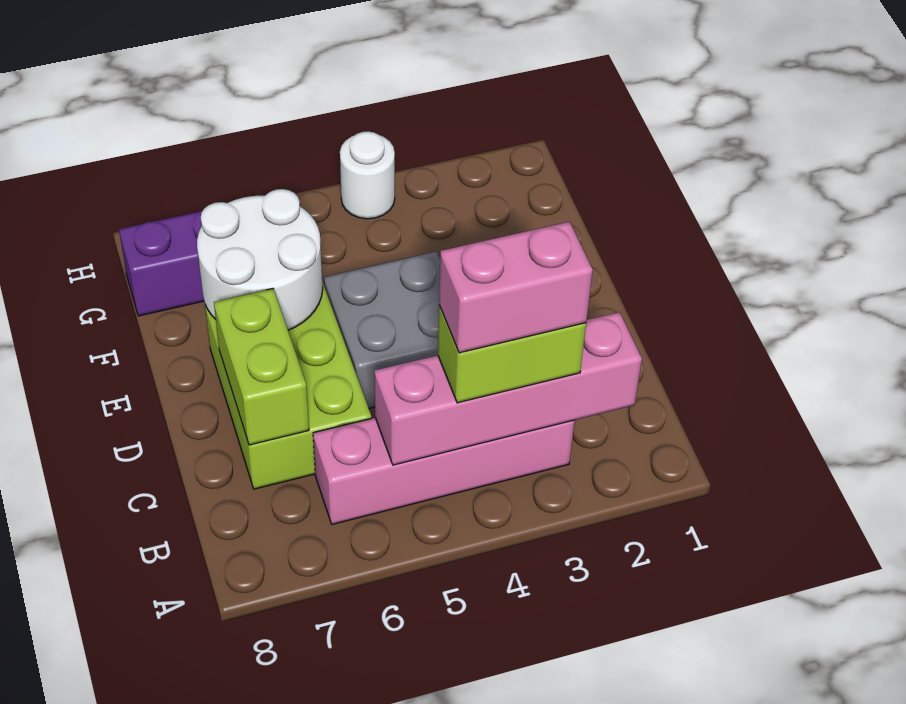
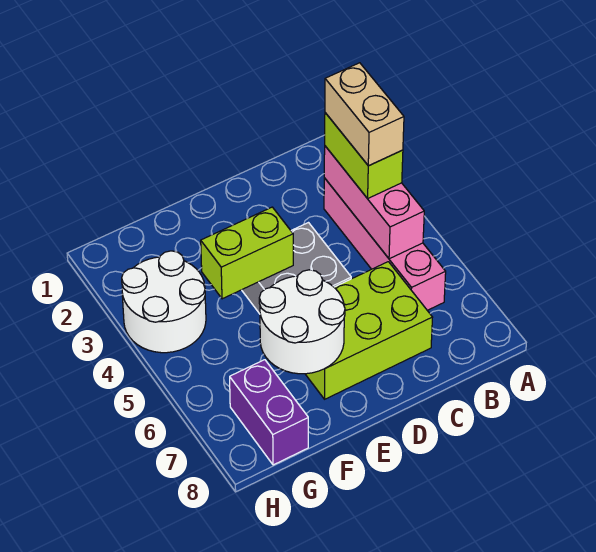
pink 1x4 brick [374,312,642,465] -> pink 1x3 brick [324,146,424,259]
pink 1x2 brick [439,222,593,353] -> tan 1x2 brick [325,63,404,166]
lime 1x2 brick [214,289,309,445] -> lime 1x2 brick moved to [201,207,293,299]
white 1x1 round brick [340,131,395,219] -> white 2x2 round brick [122,251,206,353]

